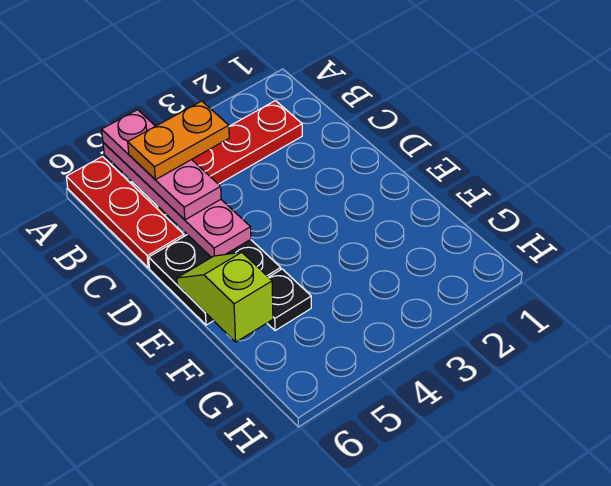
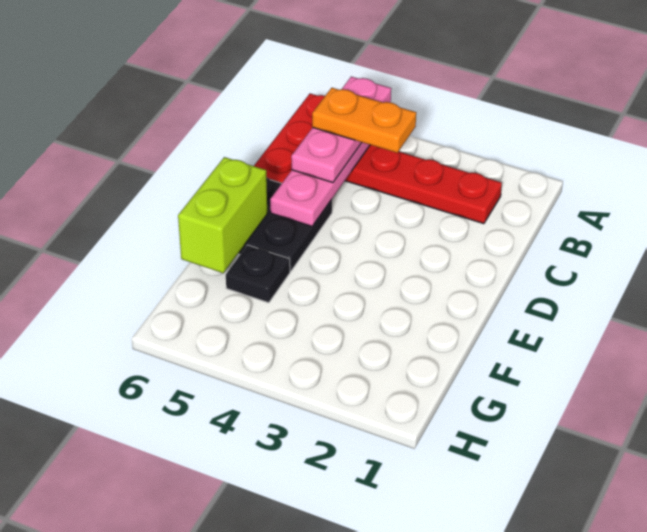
lime 1x2 slope [177,252,273,342] -> lime 1x2 brick [178,157,267,273]

